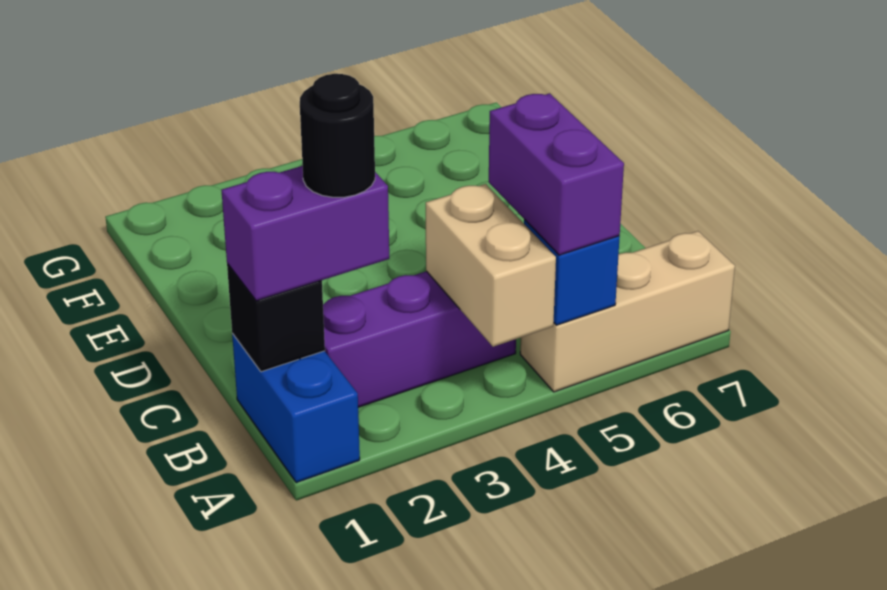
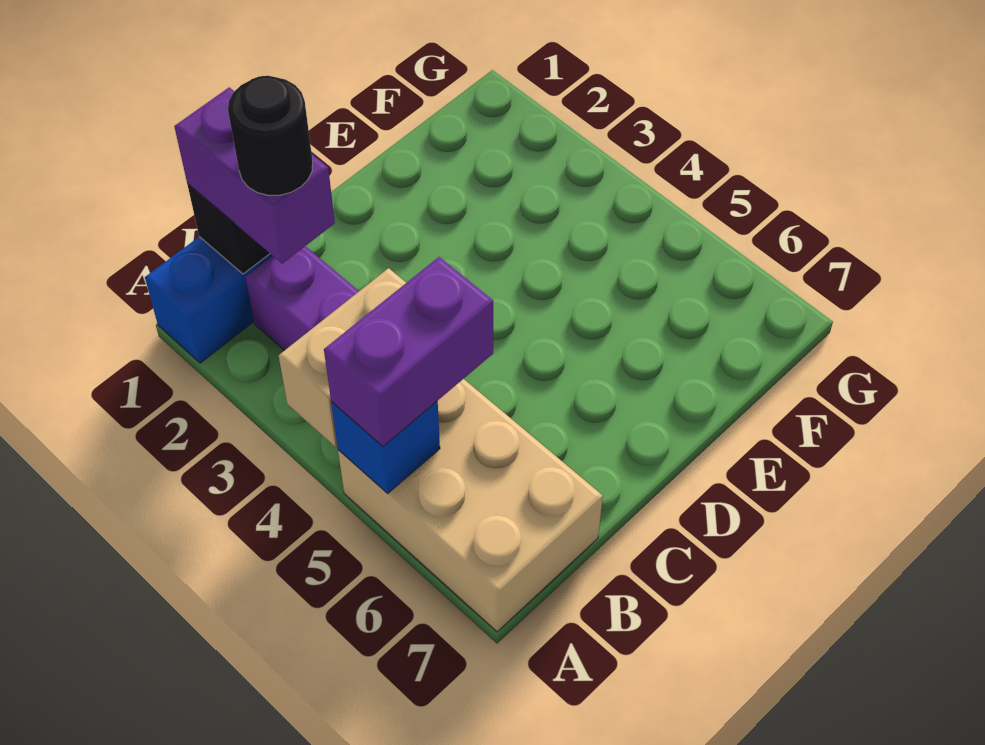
tan 1x3 brick [520,231,735,392] -> tan 2x3 brick [338,379,603,632]

